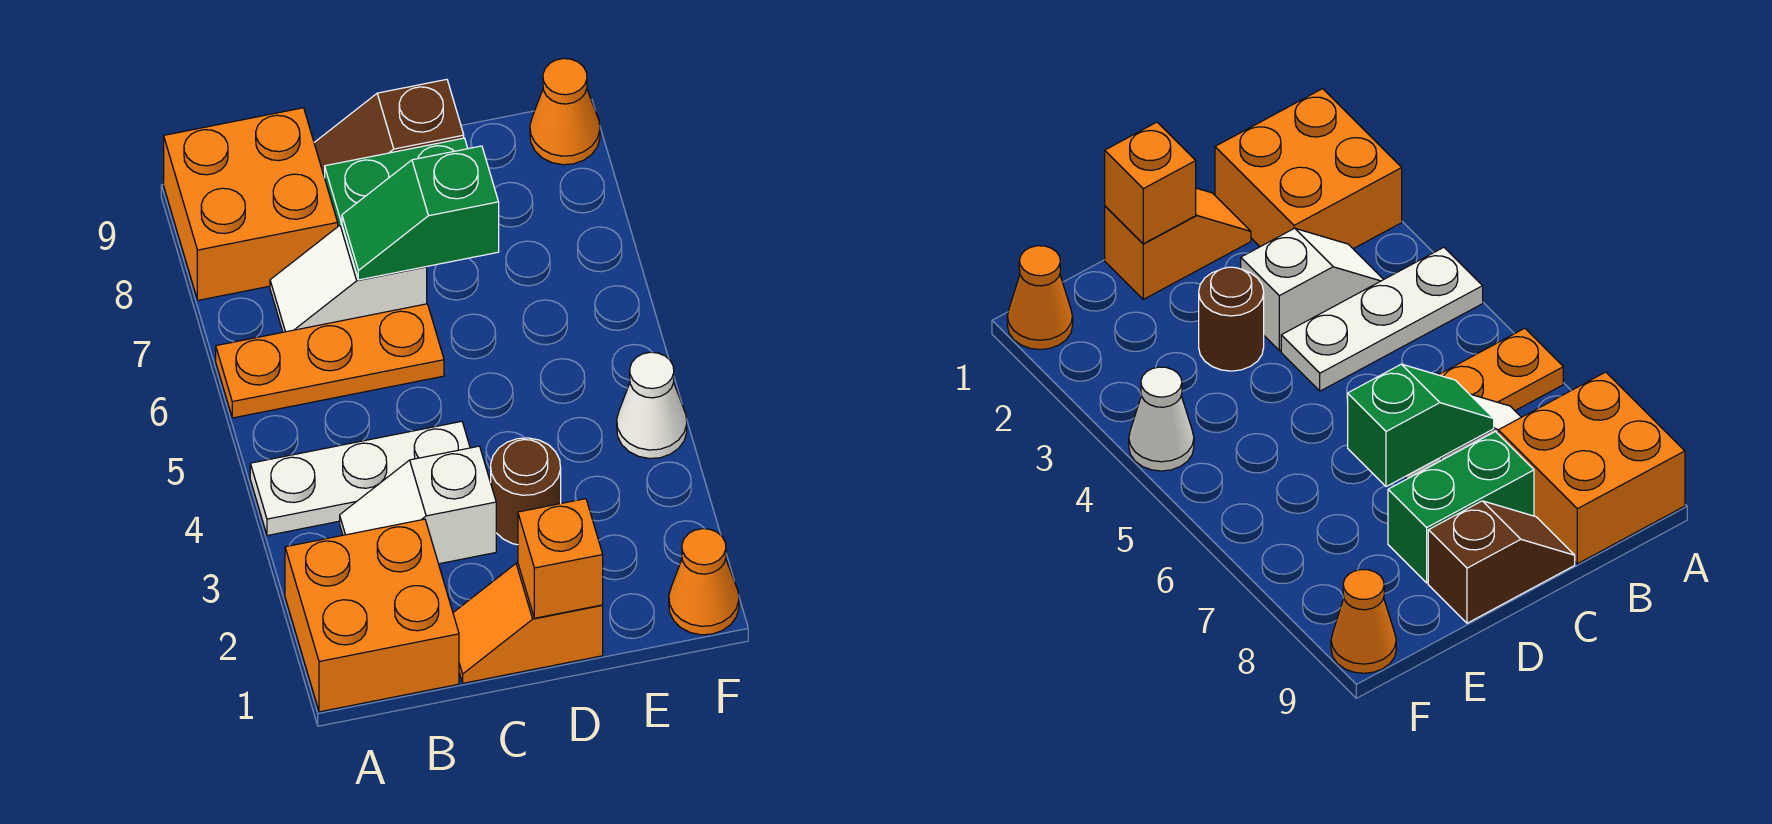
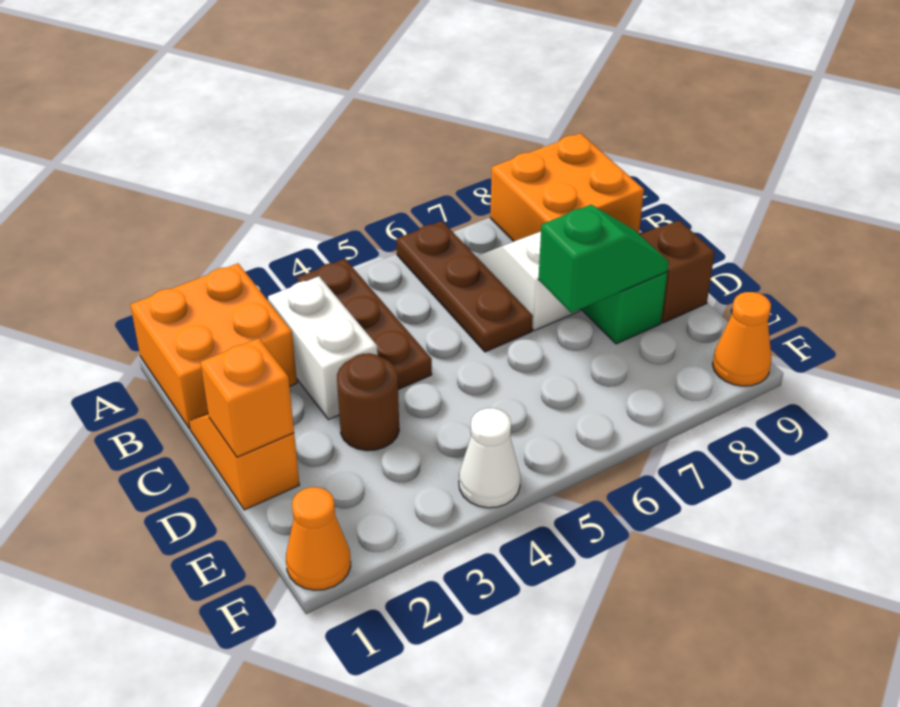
white 1x3 plate [250,421,470,536] -> brown 1x3 plate [297,259,432,390]
orange 1x3 plate [216,304,444,418] -> brown 1x3 plate [397,221,533,352]
white 1x2 slope [340,446,496,564] -> white 1x2 brick [268,276,378,420]
green 1x2 slope [342,146,499,280] -> green 1x2 slope turned to [538,205,669,313]

